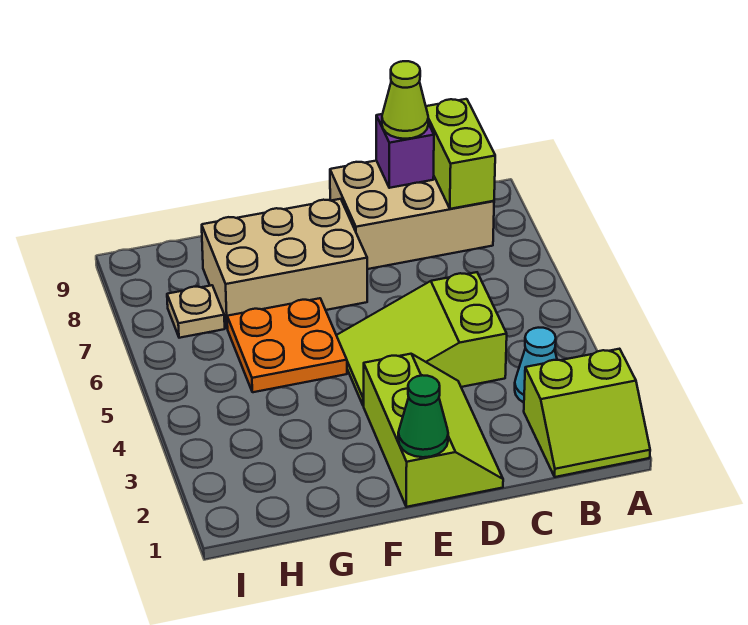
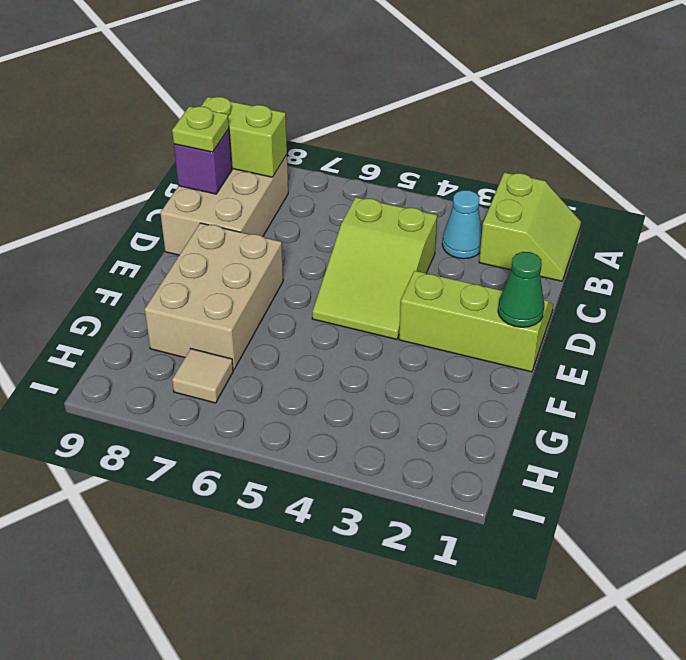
lime 1x1 cone [382,61,428,139] -> lime 1x1 plate [172,106,229,152]
orange 2x2 plate [227,298,347,392] -> none
tan 1x1 plate [167,285,225,338] -> tan 1x1 tile [172,349,233,403]

